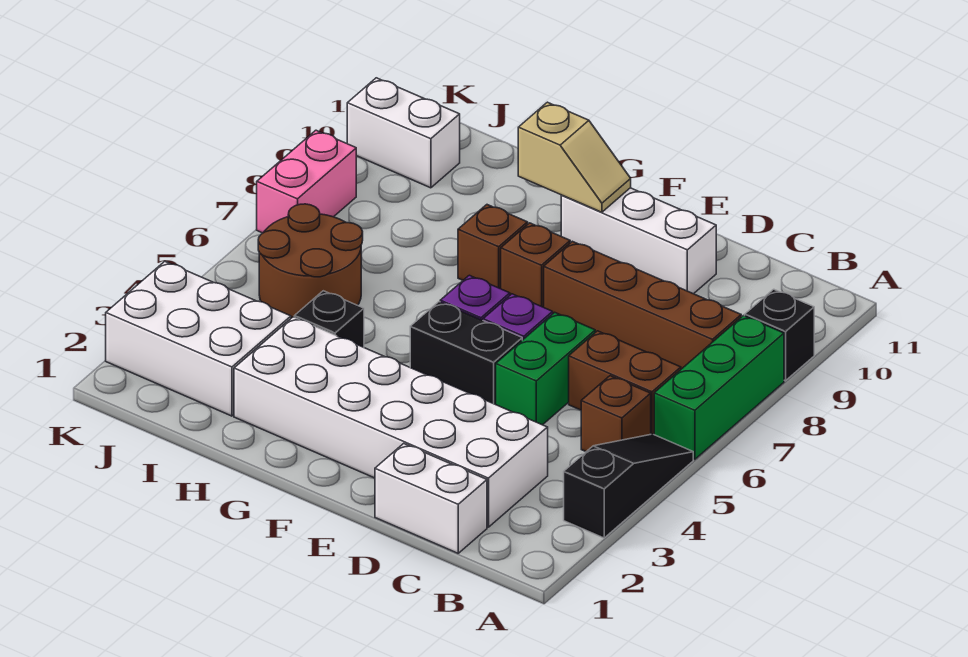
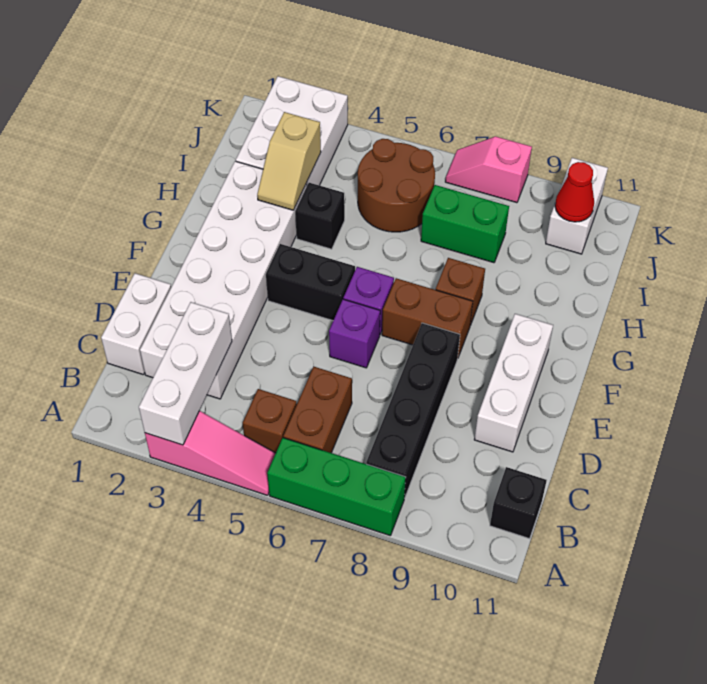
black 1x3 slope [564,434,693,538] -> pink 1x3 slope [145,411,276,495]
none -> white 1x3 brick [139,302,232,445]
black 1x1 brick [745,289,814,381] -> black 1x1 brick moved to [490,467,547,539]
brown 1x4 brick [544,241,741,369] -> black 1x4 brick [366,323,460,498]
green 1x2 brick [496,312,595,425] -> green 1x2 brick moved to [421,185,509,263]
black 1x2 brick [410,302,522,404] -> black 1x2 brick turned to [266,244,355,321]
brown 1x1 brick [501,223,570,307] -> brown 1x2 brick [382,278,473,357]
tan 1x2 slope [518,102,631,212] -> tan 1x2 slope moved to [257,112,321,210]
none -> red 1x1 cone [555,162,594,222]
pink 1x2 brick [257,130,356,233] -> pink 1x2 slope [445,136,532,203]

